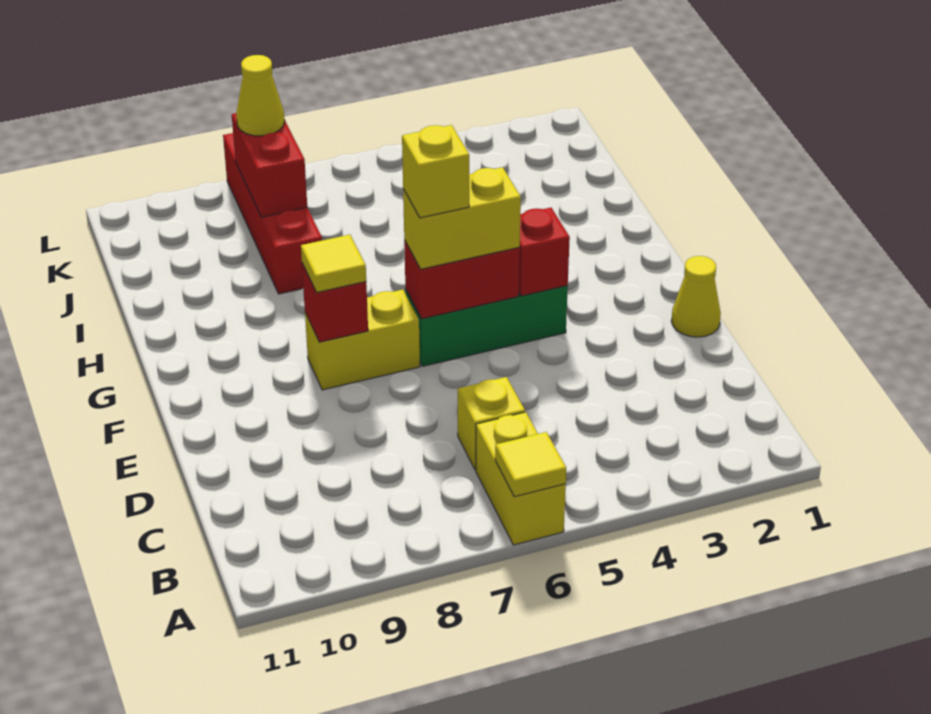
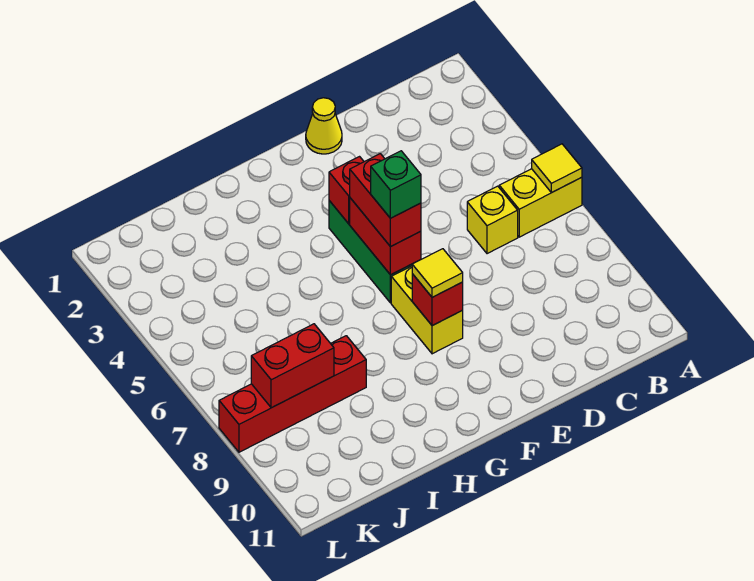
yellow 1x2 brick [403,167,521,269] -> red 1x2 brick [350,154,421,247]
yellow 1x1 brick [402,125,469,218] -> green 1x1 brick [371,151,421,218]
yellow 1x1 cone [236,55,285,136] -> none

